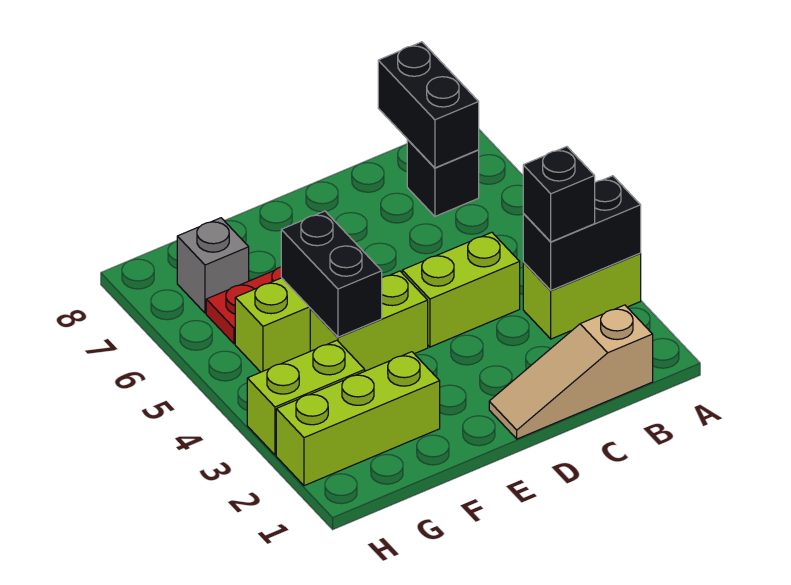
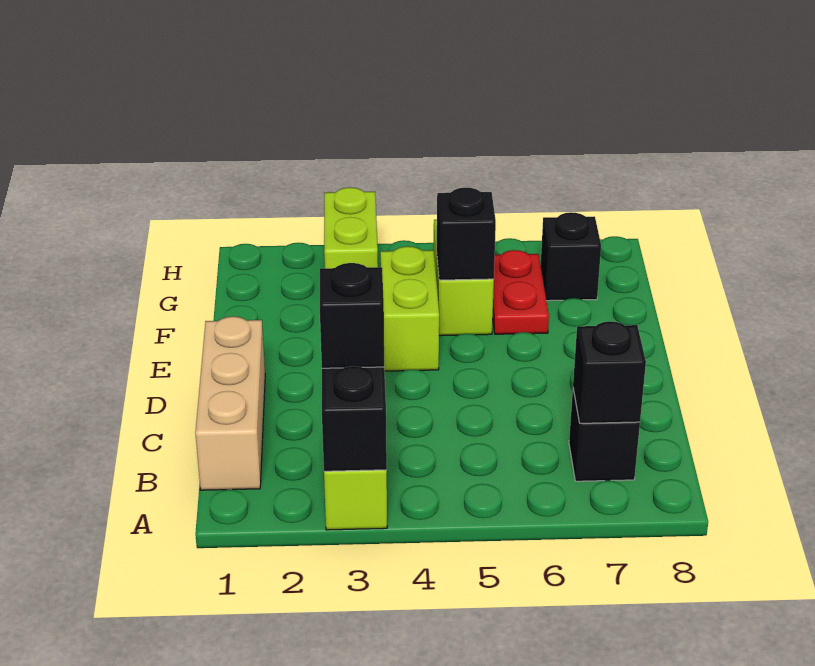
tan 1x3 slope [489,305,653,439] -> tan 1x3 brick [195,316,265,490]
black 1x2 brick [378,42,479,168] -> black 1x1 brick [573,321,646,423]
lime 1x2 brick [402,232,520,347] -> none
lime 1x3 brick [276,352,440,486] -> none
black 1x2 brick [281,211,382,337] -> black 1x1 brick [437,187,496,280]
grey 1x1 brick [177,218,249,313] -> black 1x1 brick [541,212,601,301]

